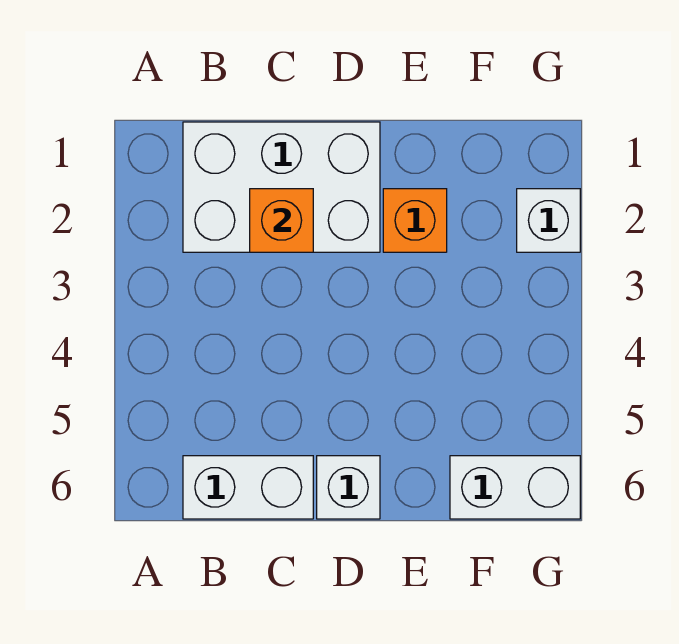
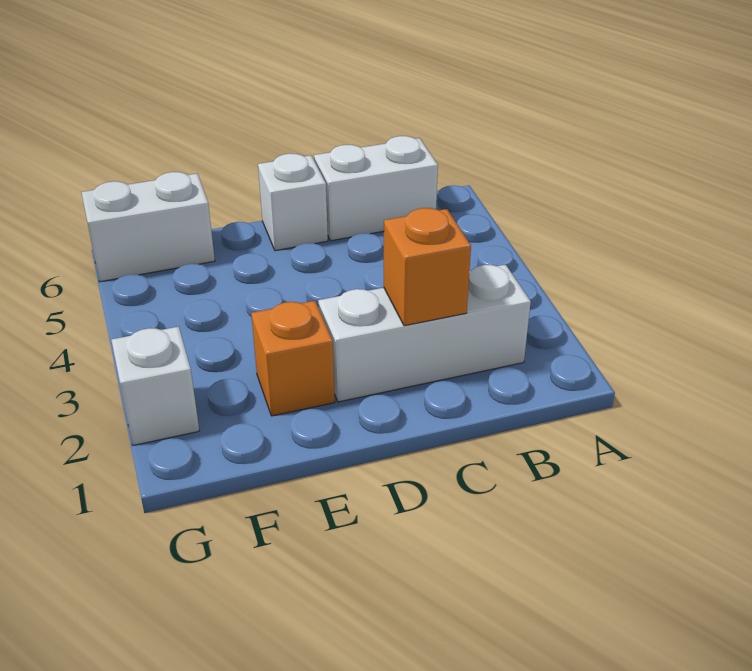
white 2x3 brick [183,122,380,252] -> white 1x3 brick [318,265,531,402]

